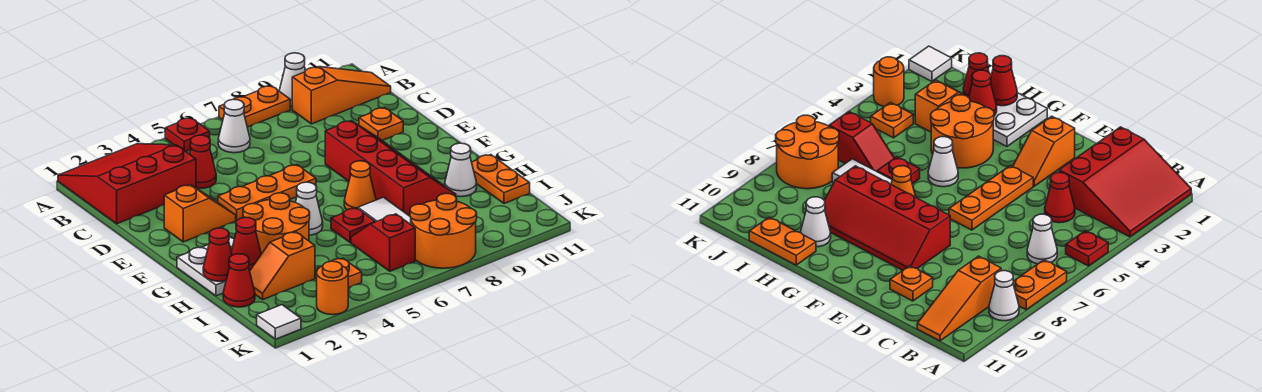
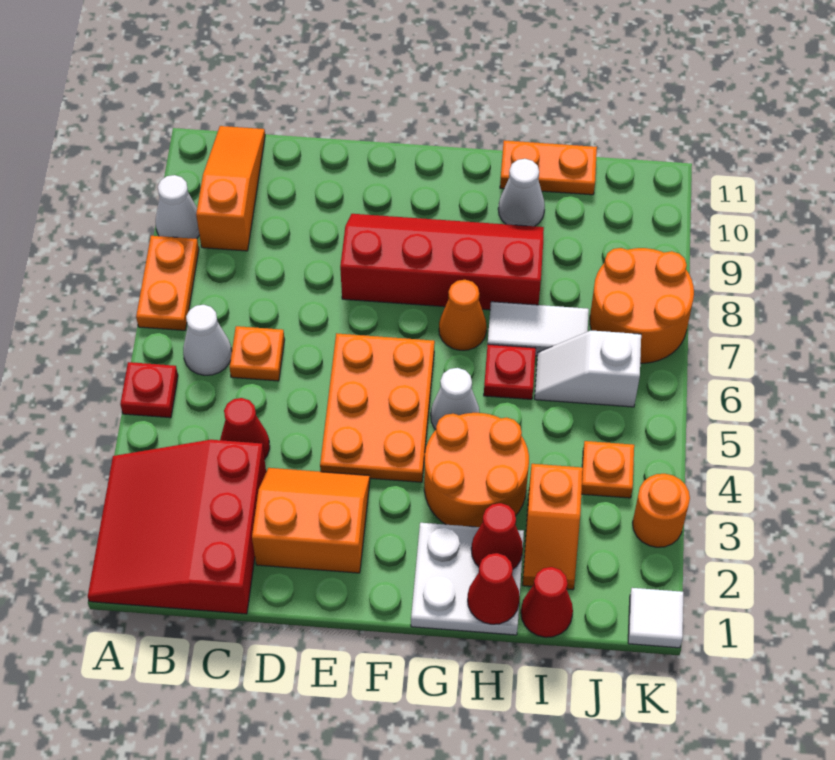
orange 1x1 plate [359,108,403,140] -> orange 1x1 plate moved to [230,326,285,381]
orange 1x2 slope [164,185,236,242] -> orange 2x2 slope [252,468,370,573]
orange 1x3 plate [218,165,316,221] -> orange 2x3 plate [320,333,435,482]
red 1x2 slope [351,214,415,271] -> white 1x2 slope [535,330,641,407]

